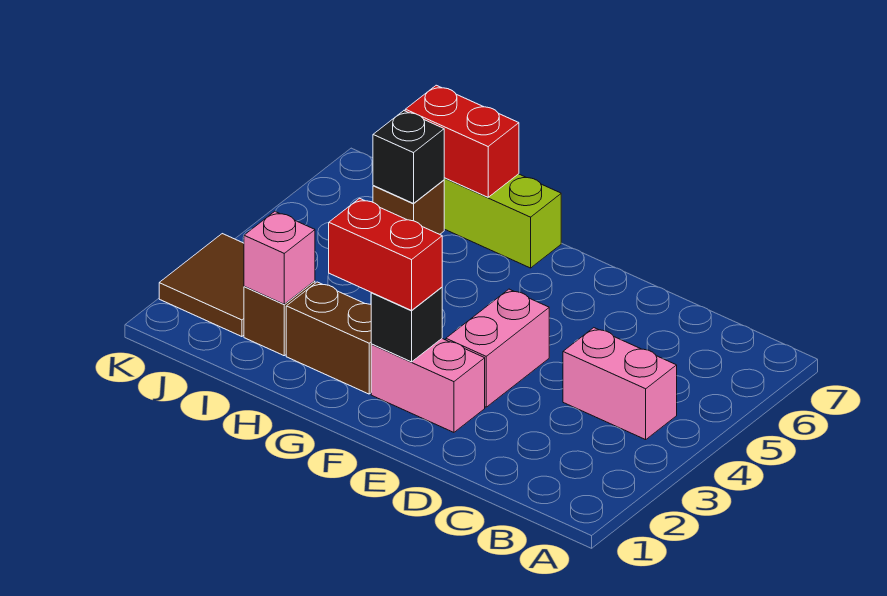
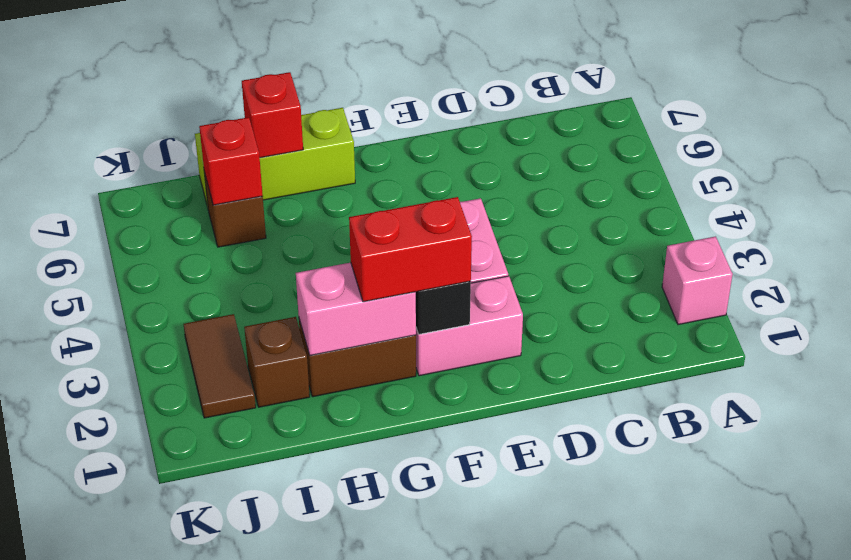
pink 1x2 brick [563,328,677,440] -> pink 1x2 brick moved to [296,263,416,355]
red 1x2 brick [405,85,519,197] -> red 1x1 brick [242,72,303,158]
pink 1x1 brick [244,211,315,304] -> pink 1x1 brick moved to [662,236,733,325]
black 1x1 brick [373,111,444,203] -> red 1x1 brick [199,117,263,205]
brown 2x2 tile [159,234,244,337] -> brown 1x2 tile [184,314,256,418]

